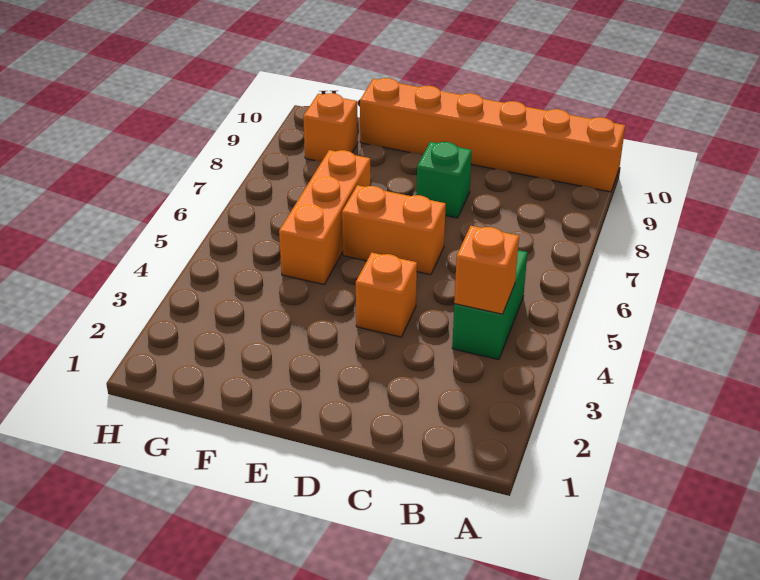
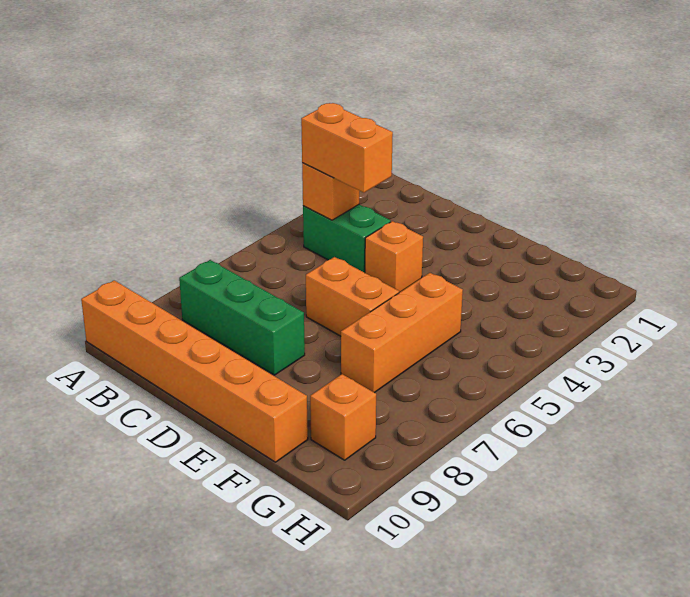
green 1x2 brick [452,250,528,360] -> green 1x2 brick turned to [303,204,391,273]
none -> orange 1x2 brick [301,103,393,193]
green 1x1 brick [416,142,472,218] -> green 1x3 brick [179,260,305,375]

